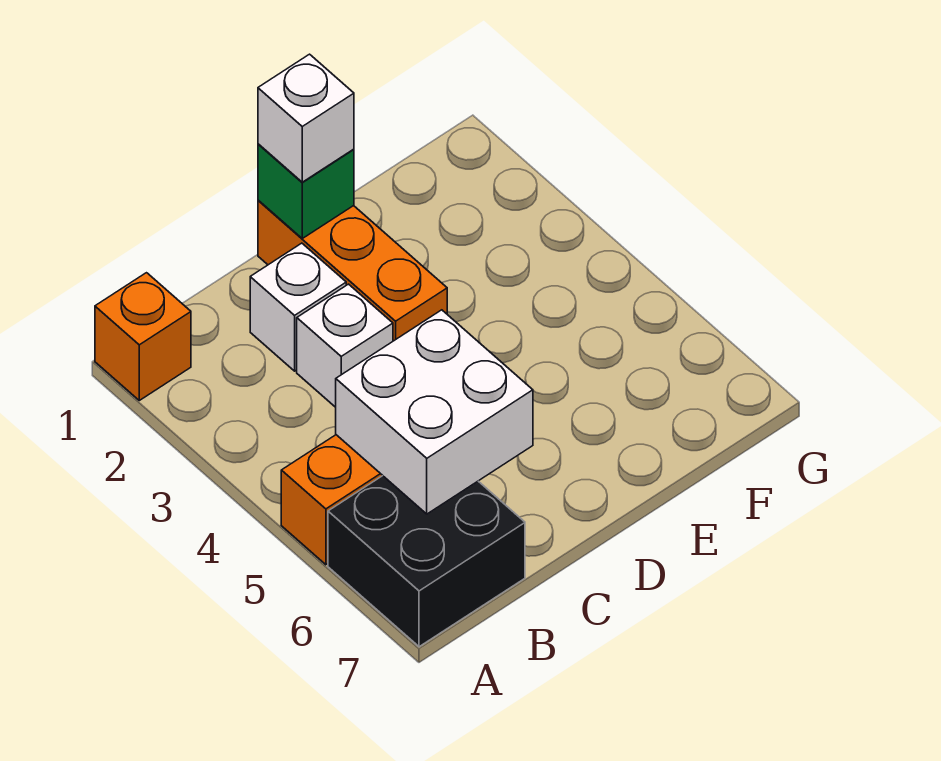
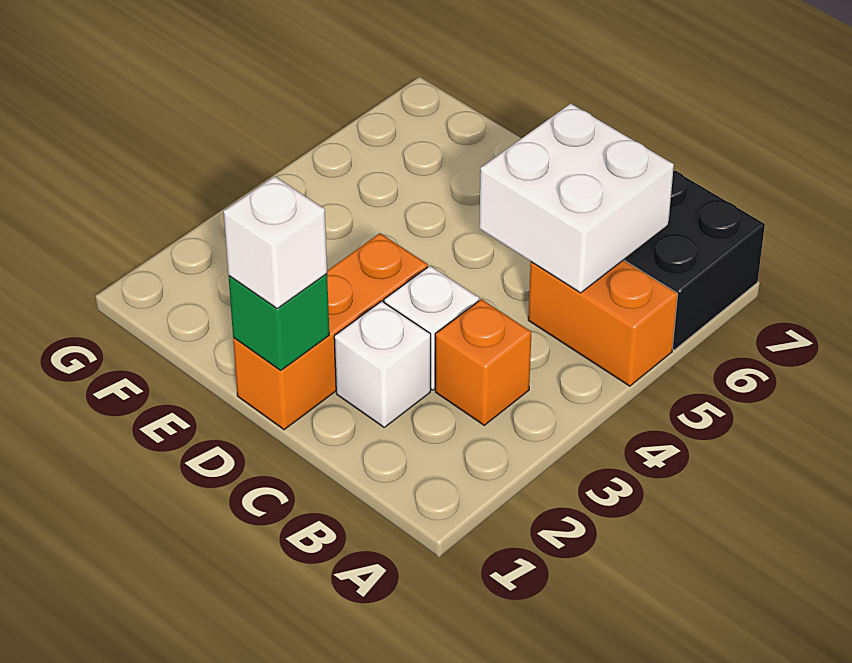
orange 1x1 brick [95,273,191,400] -> orange 1x1 brick moved to [435,299,532,425]

